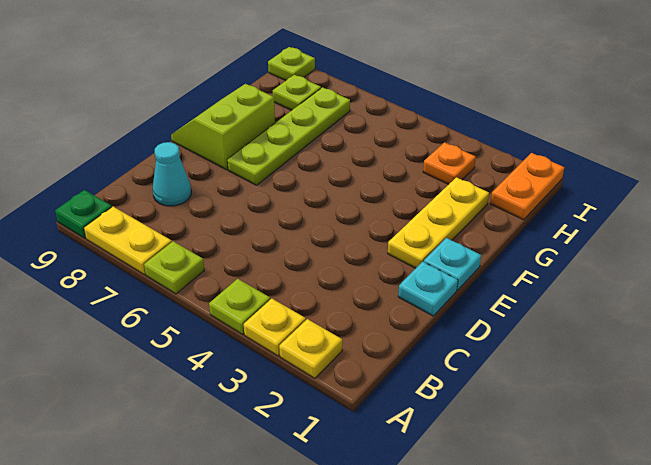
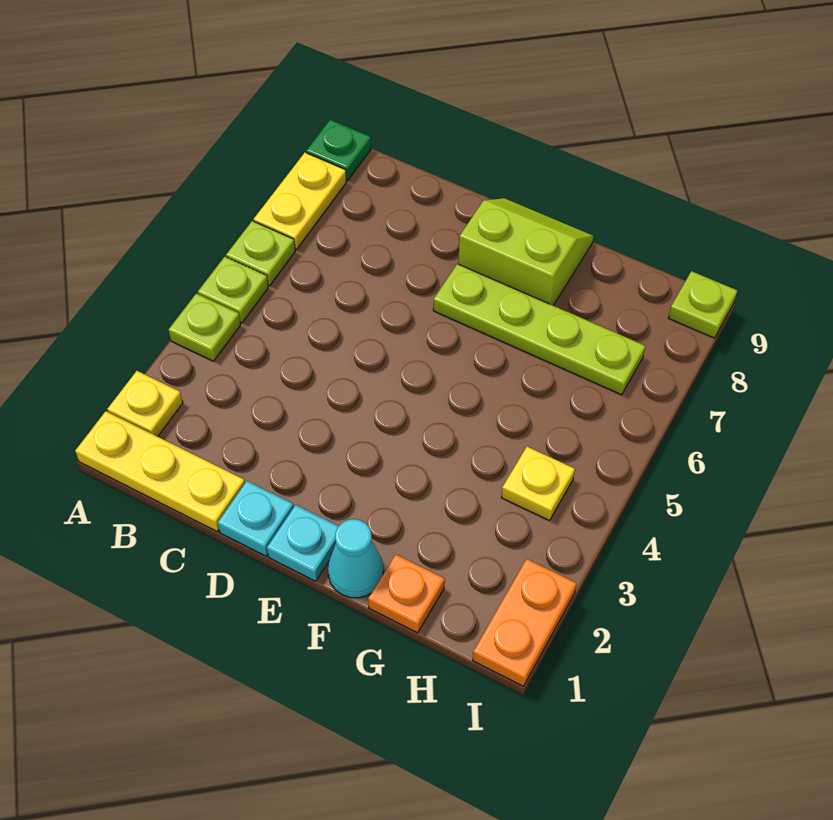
yellow 1x1 plate [244,299,306,356] -> yellow 1x1 plate moved to [501,447,575,521]
cyan 1x1 cone [153,142,191,206] -> cyan 1x1 cone moved to [328,519,383,598]
yellow 1x3 plate [388,177,489,268] -> yellow 1x3 plate moved to [75,411,245,532]
orange 1x2 plate [490,153,564,220] -> orange 1x2 plate turned to [473,559,577,686]
orange 1x1 plate [423,142,476,184] -> orange 1x1 plate moved to [368,554,445,633]
lime 1x1 plate [273,75,321,110] -> lime 1x1 plate moved to [198,257,268,323]

